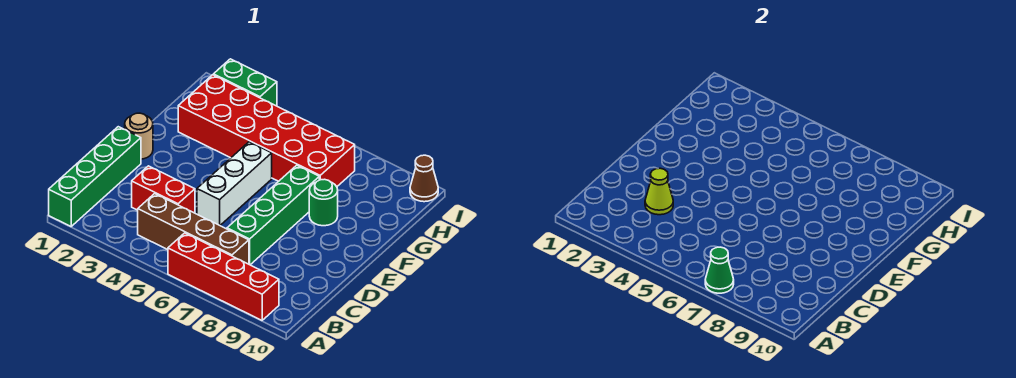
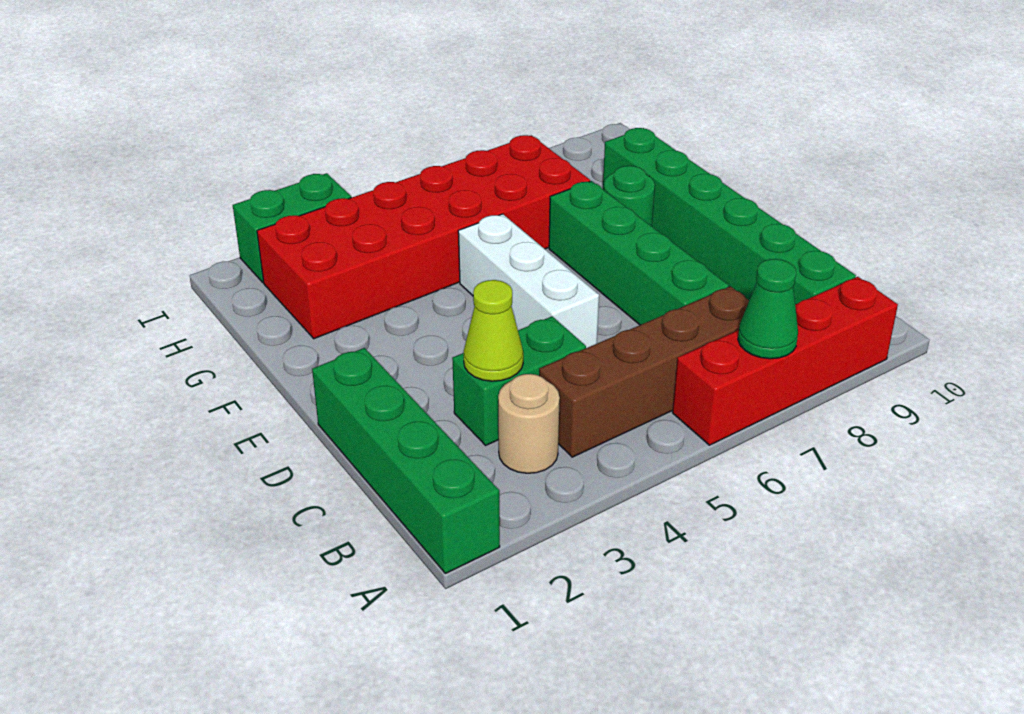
none -> green 1x6 brick [603,128,856,304]
red 1x2 brick [132,166,195,213] -> green 1x2 brick [452,316,586,445]
tan 1x1 round brick [125,113,153,159] -> tan 1x1 round brick moved to [498,374,560,473]
brown 1x1 cone [410,155,438,202] -> none

